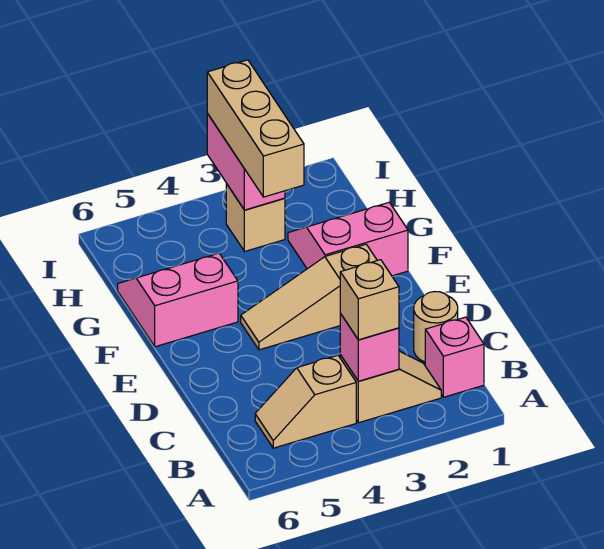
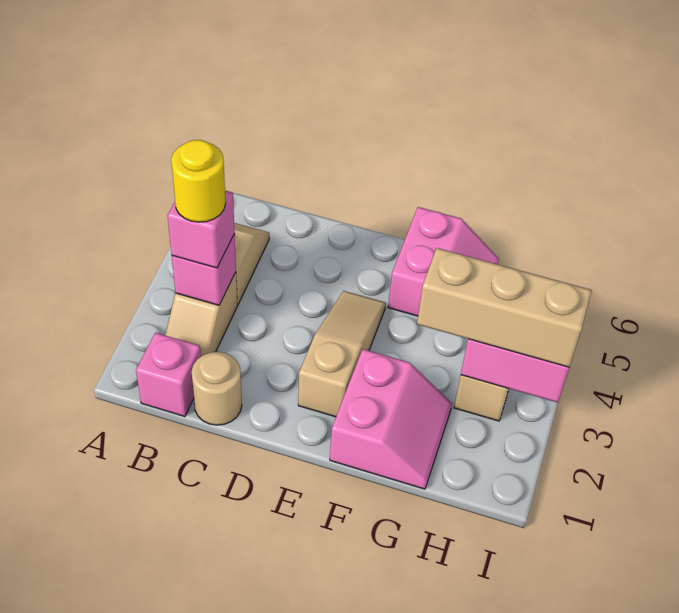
tan 1x1 brick [340,260,399,340] -> pink 1x1 brick [168,191,235,268]
none -> yellow 1x1 round brick [171,140,226,222]

